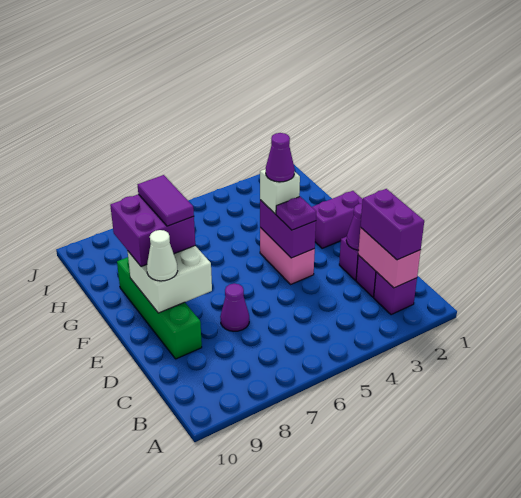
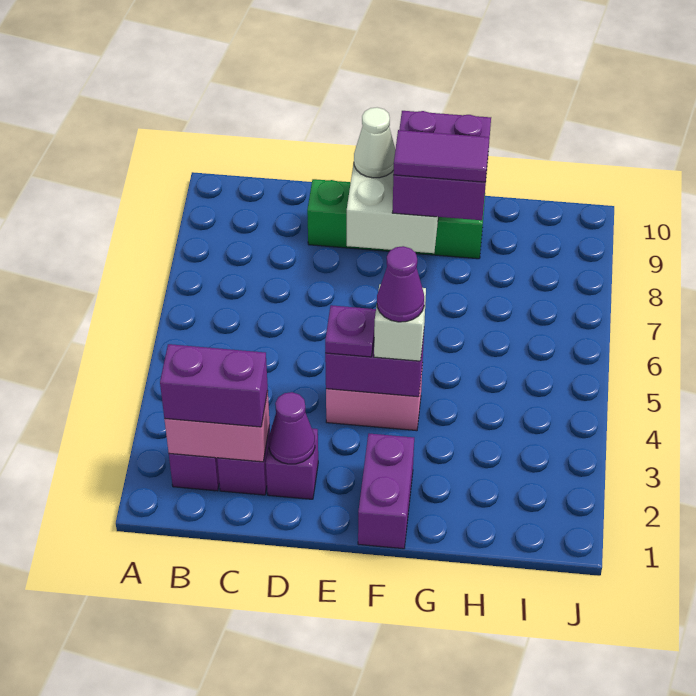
purple 1x1 cone [220,284,249,331] -> none

